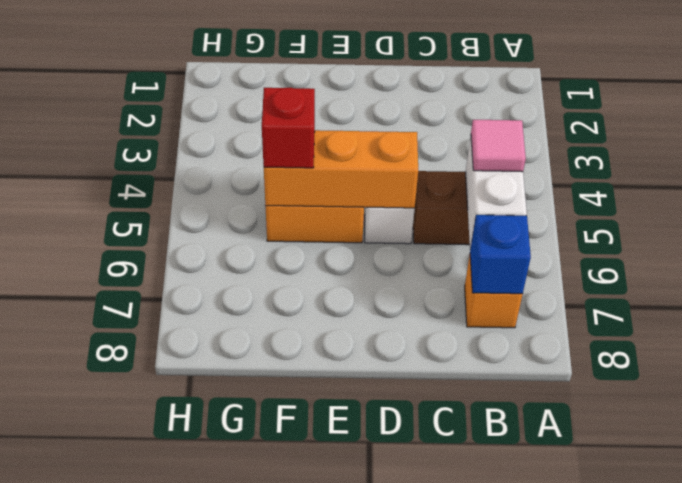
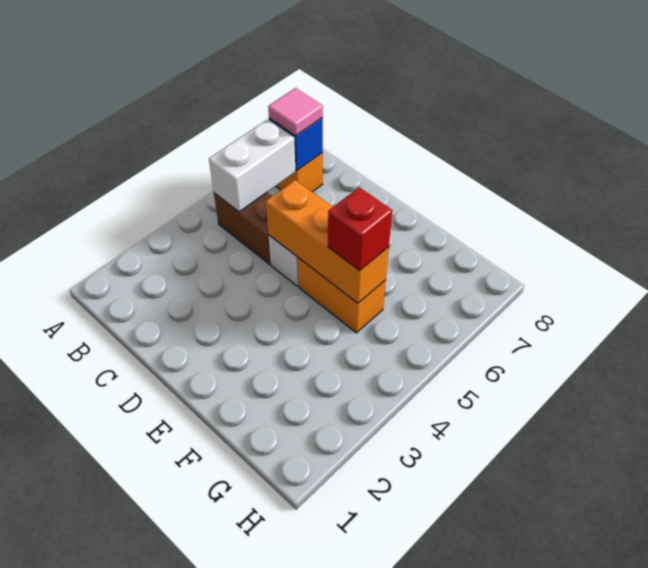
pink 1x1 tile [471,120,526,172] -> pink 1x1 tile moved to [268,88,323,136]

